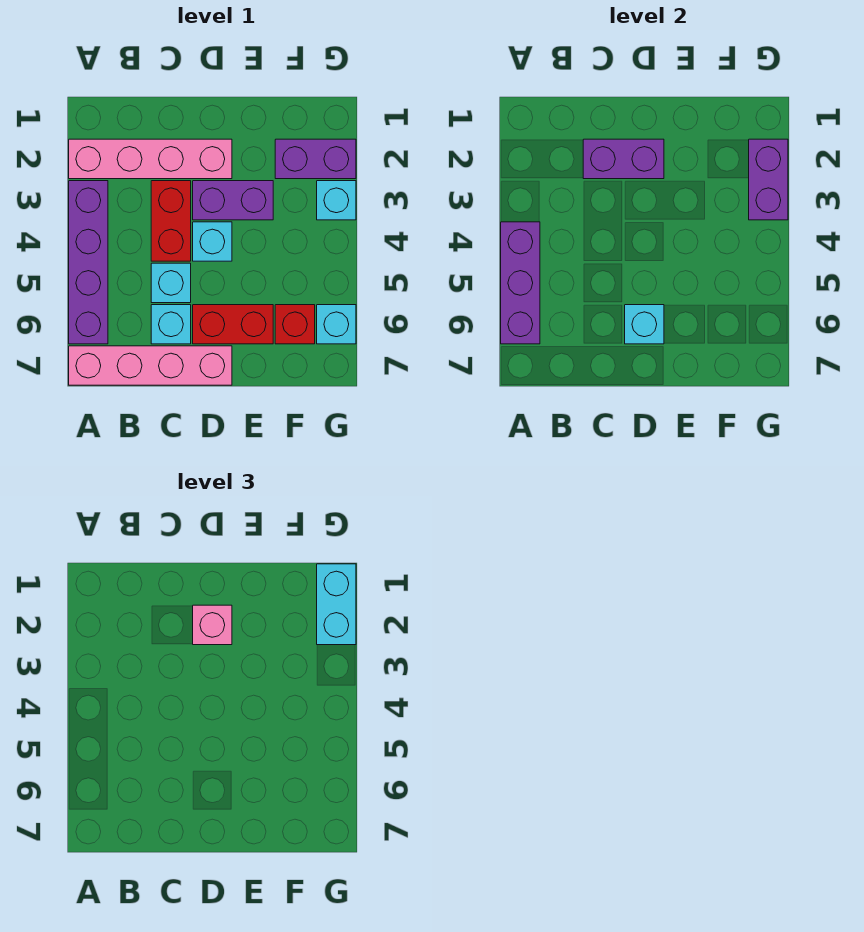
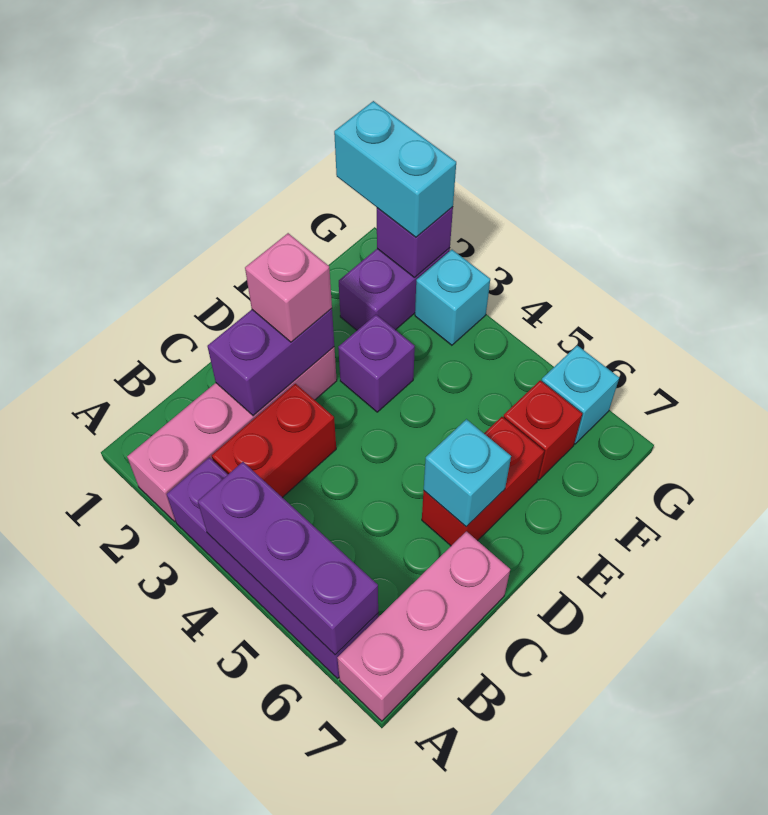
pink 1x4 brick [69,346,232,385] -> pink 1x3 brick [338,531,510,721]
red 1x2 brick [151,181,191,261] -> red 1x2 brick turned to [212,384,336,498]
cyan 1x1 brick [151,263,191,303] -> none
cyan 1x1 brick [151,305,191,344] -> none
purple 1x2 brick [193,181,273,220] -> purple 1x1 brick [338,315,415,412]
cyan 1x1 brick [193,222,232,261] -> none
purple 1x2 brick [749,139,788,220] -> purple 1x1 brick [377,207,453,277]

